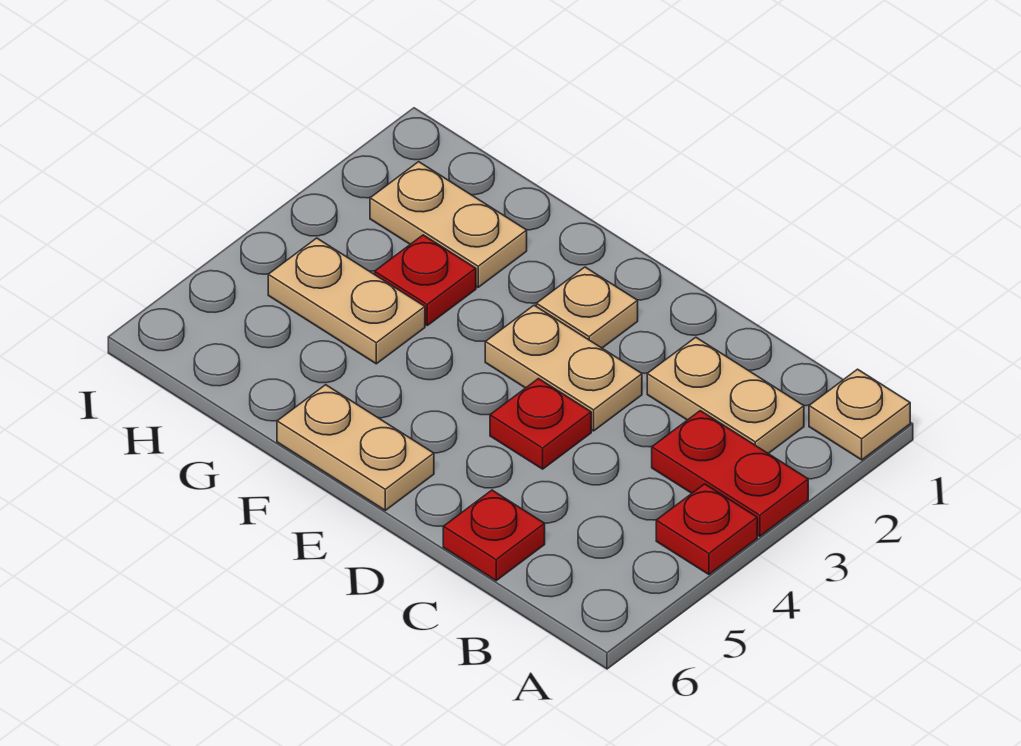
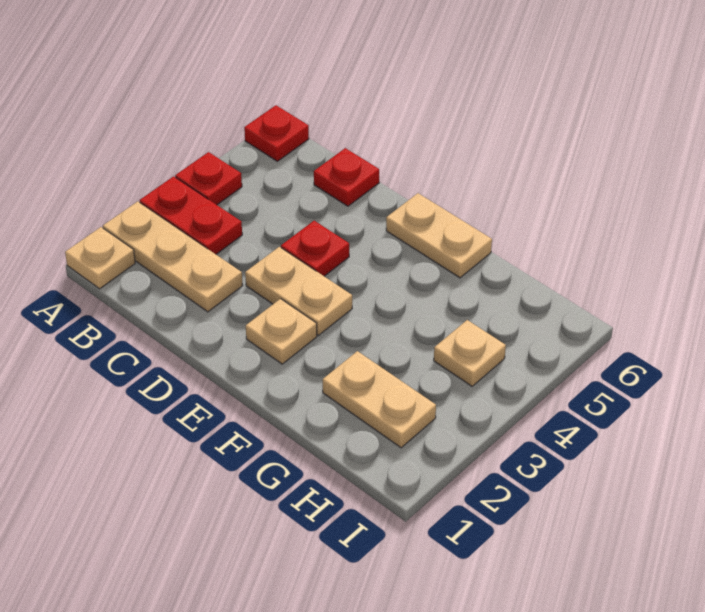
tan 1x2 plate [647,337,804,454] -> tan 1x3 plate [103,201,243,312]
red 1x1 plate [375,235,476,325] -> red 1x1 plate moved to [244,105,309,161]
tan 1x2 plate [268,238,425,364] -> tan 1x1 plate [434,320,506,386]

